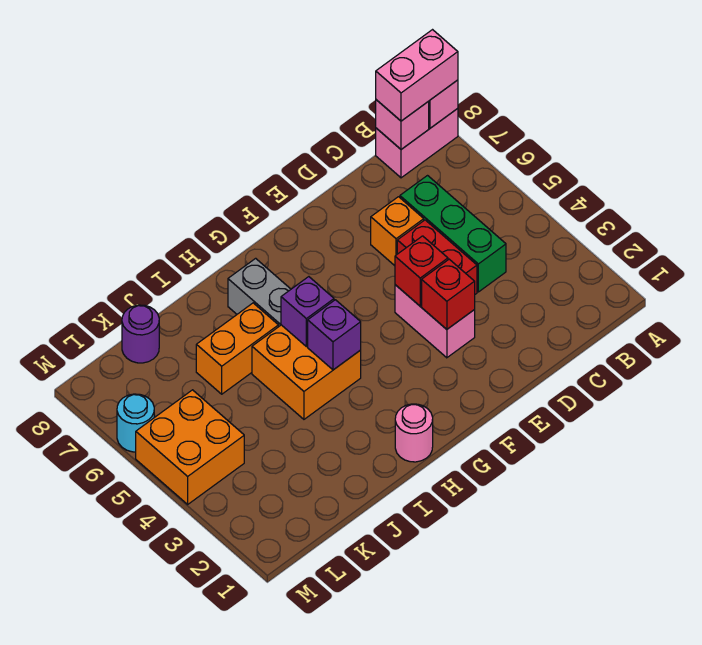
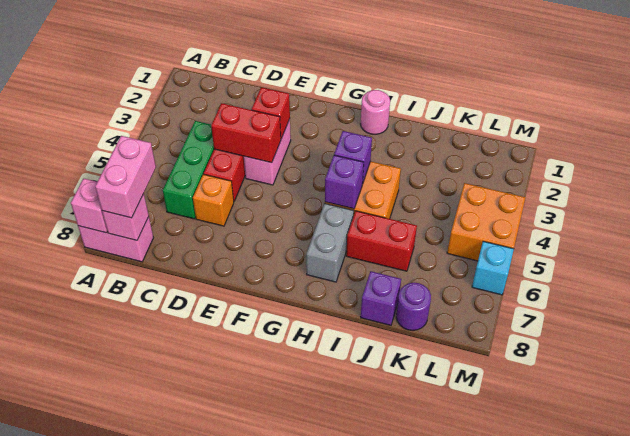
pink 1x2 brick [376,30,458,121] -> pink 1x2 brick turned to [95,136,156,218]
red 1x1 brick [395,236,448,306] -> red 1x2 brick [211,103,281,163]
orange 1x2 brick [196,303,278,394] -> red 1x2 brick [346,211,417,271]
none -> purple 1x1 brick [361,271,401,325]
cyan 1x1 round brick [117,394,154,452] -> cyan 1x1 brick [472,241,514,295]

